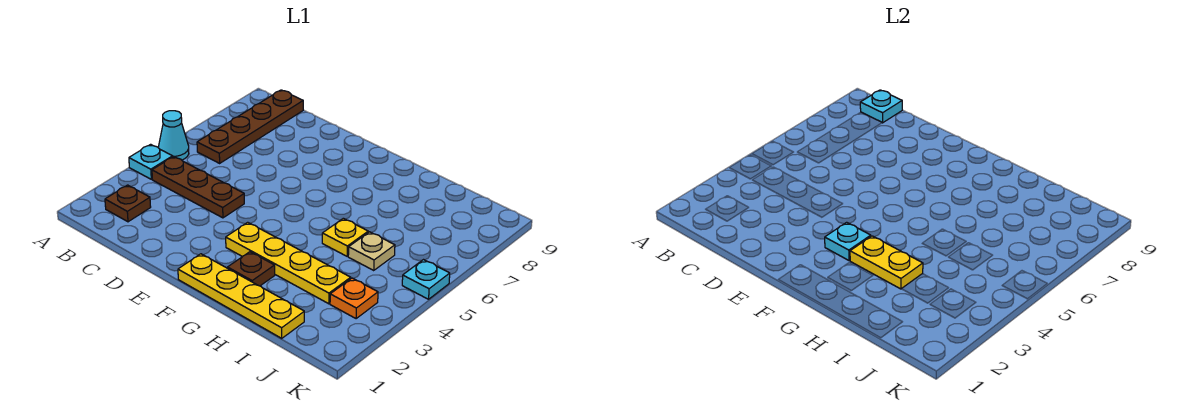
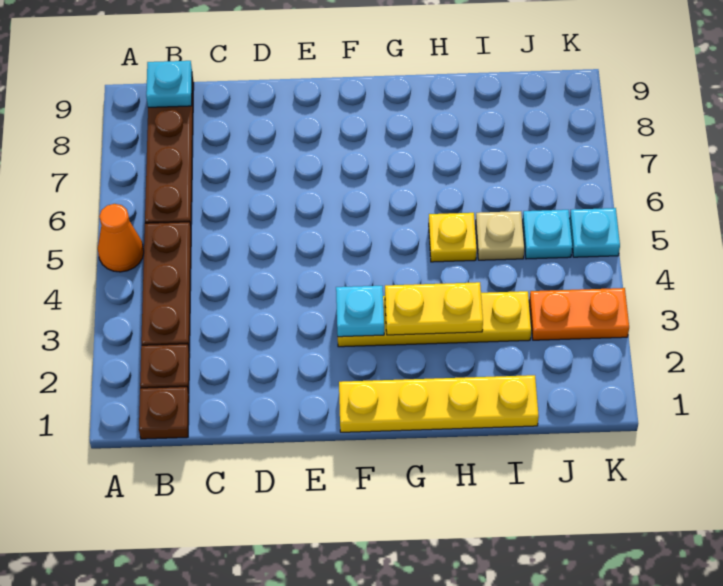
cyan 1x1 plate [129,144,173,179] -> cyan 1x1 plate moved to [523,210,572,259]
cyan 1x1 cone [158,111,189,160] -> orange 1x1 cone [98,204,144,272]
brown 1x3 plate [152,157,244,218] -> brown 1x3 plate turned to [141,222,191,351]
brown 1x1 plate [228,252,275,286] -> brown 1x1 plate moved to [139,387,189,439]
orange 1x1 plate [330,278,378,319] -> orange 1x2 plate [529,288,629,340]

